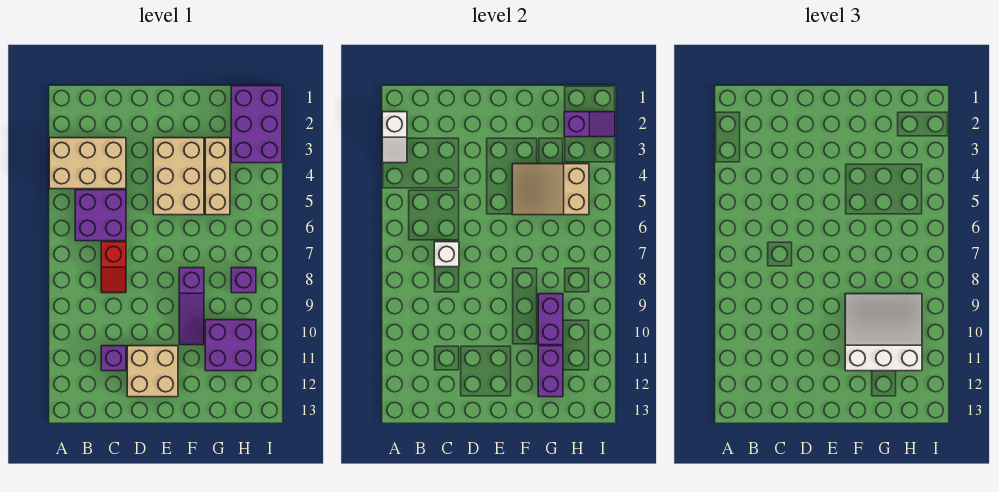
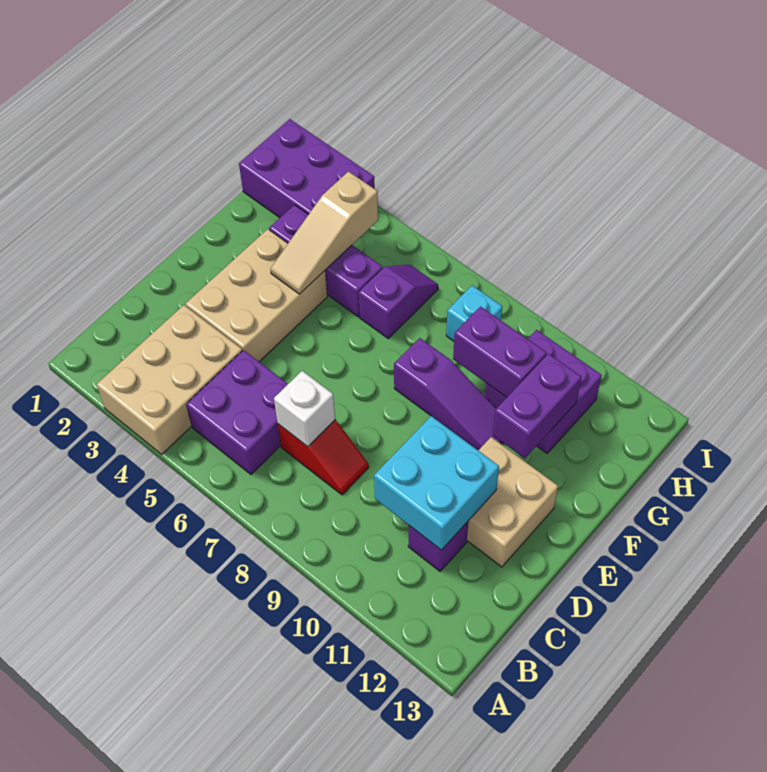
white 1x2 slope [382,112,407,163] -> none
none -> cyan 2x2 brick [374,416,499,550]
tan 2x3 brick [153,138,204,215] -> tan 2x3 brick turned to [185,229,327,362]
tan 2x3 slope [512,164,589,215] -> tan 1x3 slope [270,172,378,294]
white 3x3 slope [845,294,922,371] -> none
tan 1x3 brick [205,138,230,215] -> purple 1x3 brick [269,205,382,317]
purple 1x2 brick [538,346,563,397] -> purple 1x2 brick turned to [493,354,581,459]
purple 1x2 slope [564,112,615,137] -> purple 1x2 slope moved to [359,265,438,338]
purple 1x1 brick [231,268,256,293] -> cyan 1x1 brick [446,285,502,341]

